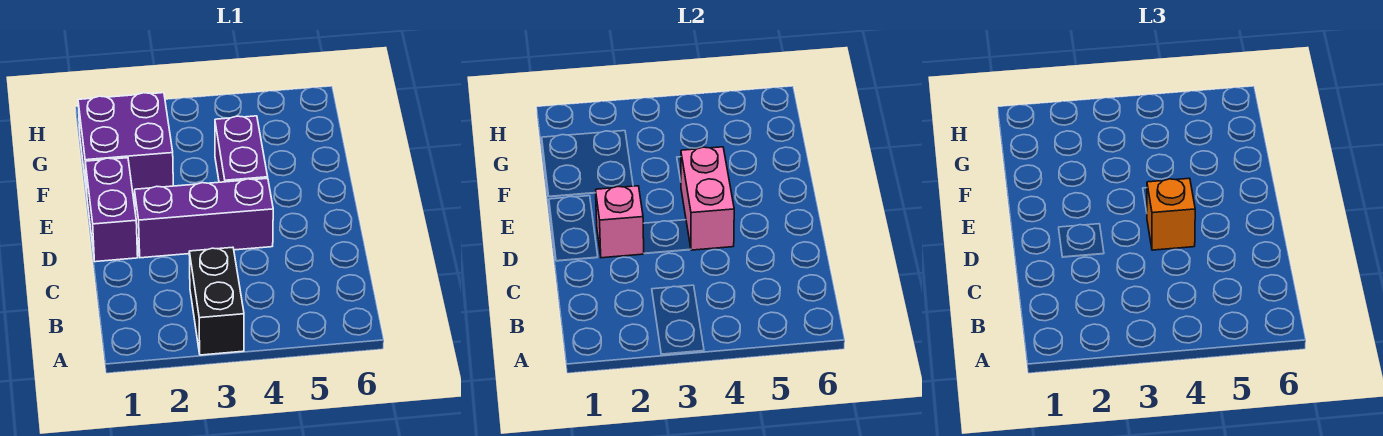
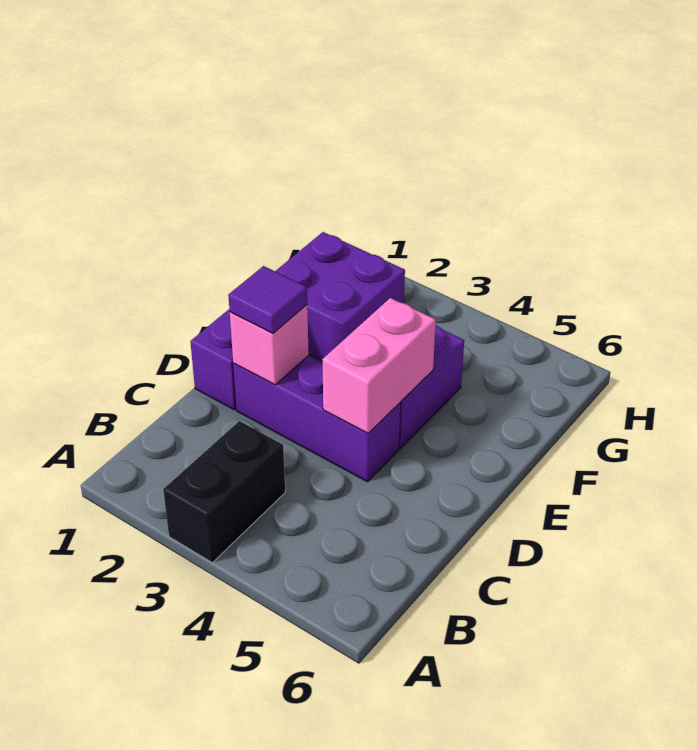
none -> purple 1x1 tile [228,266,307,333]
orange 1x1 brick [1147,178,1195,250] -> none

